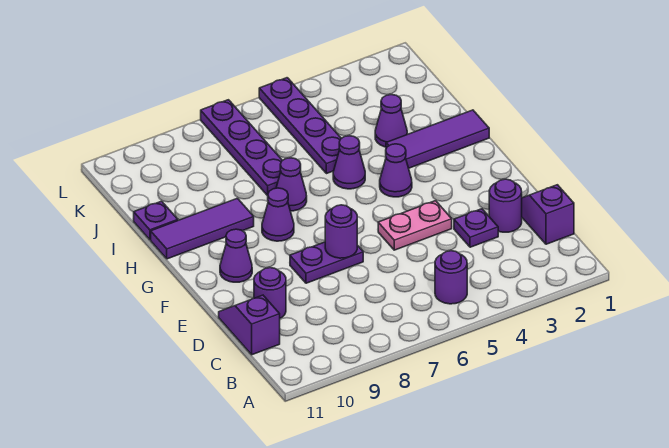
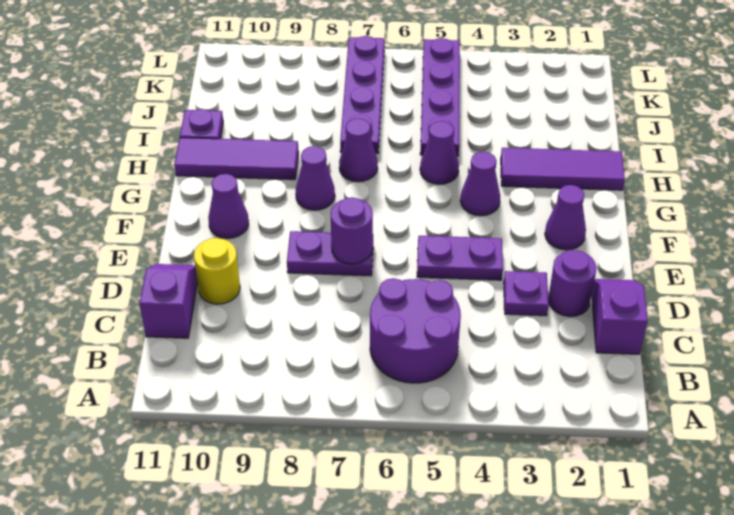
purple 1x1 round brick [435,251,467,304] -> purple 2x2 round brick [370,278,461,383]
purple 1x1 round brick [254,268,286,318] -> yellow 1x1 round brick [194,238,240,304]
pink 1x2 plate [378,201,452,250] -> purple 1x2 plate [417,236,503,280]
purple 1x1 cone [375,95,407,147] -> purple 1x1 cone moved to [545,185,586,250]

